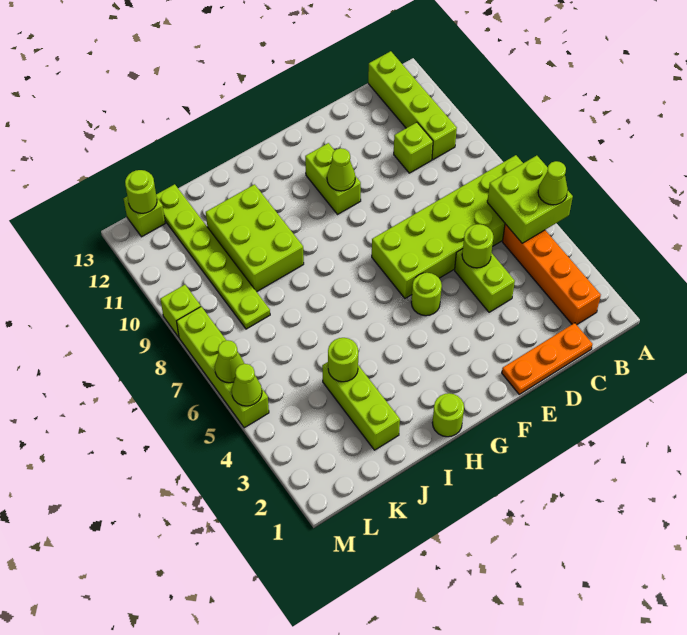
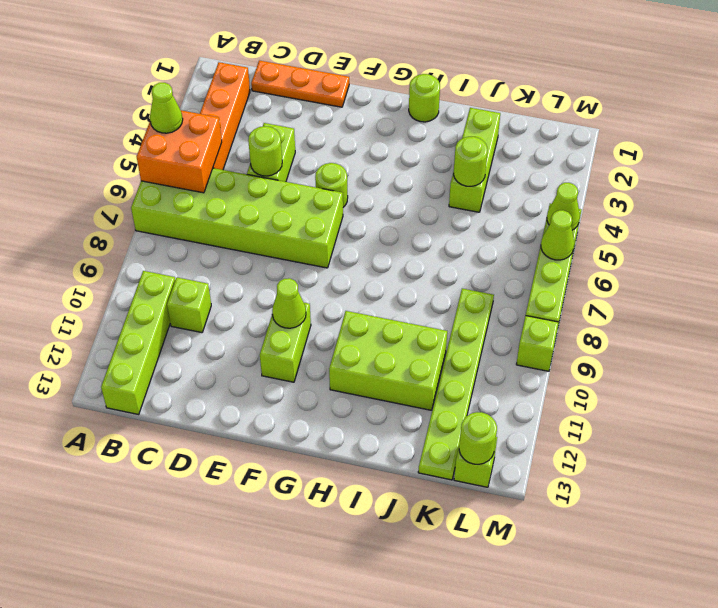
lime 2x2 brick [487,156,573,243] -> orange 2x2 brick [137,110,222,193]
lime 2x3 brick [206,184,304,292] -> lime 2x3 brick turned to [329,311,447,410]

